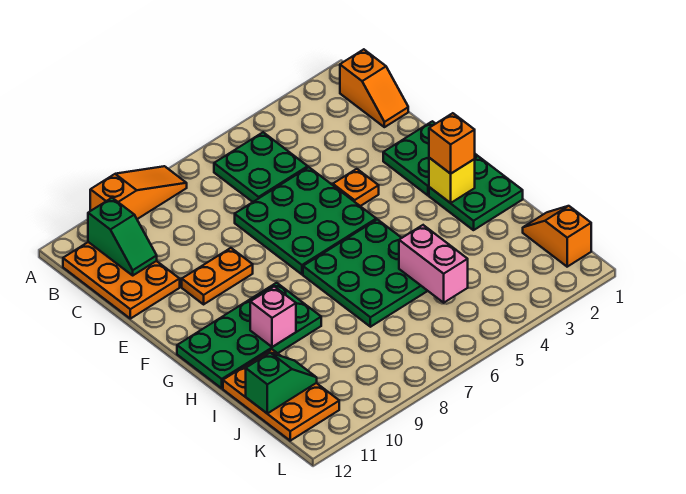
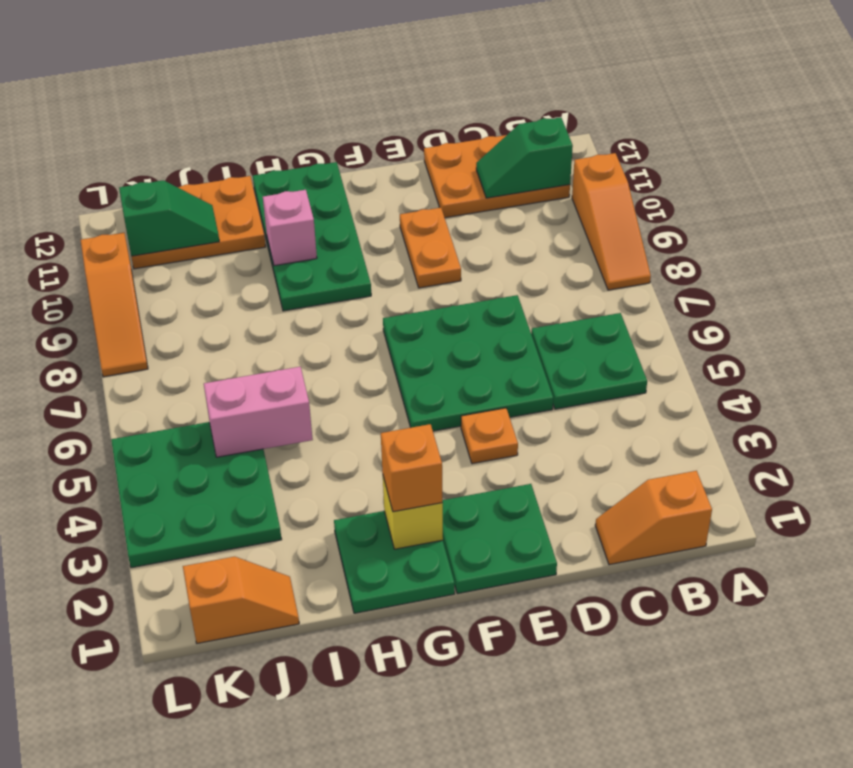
green 3x3 plate [303,219,427,327] -> green 3x3 plate moved to [111,422,282,568]
green 1x2 slope [246,353,317,413] -> green 1x2 slope turned to [119,180,219,256]
none -> orange 1x3 slope [81,233,148,377]

